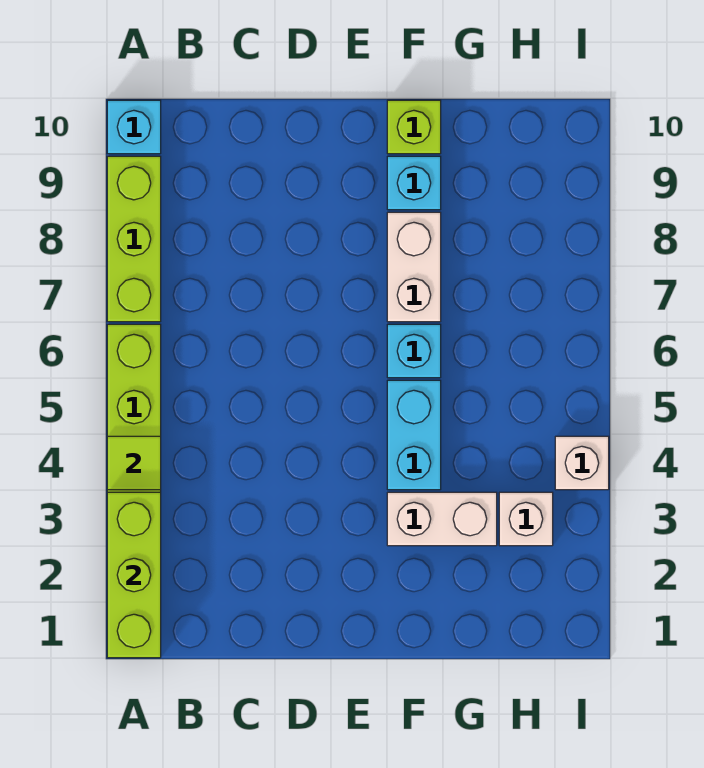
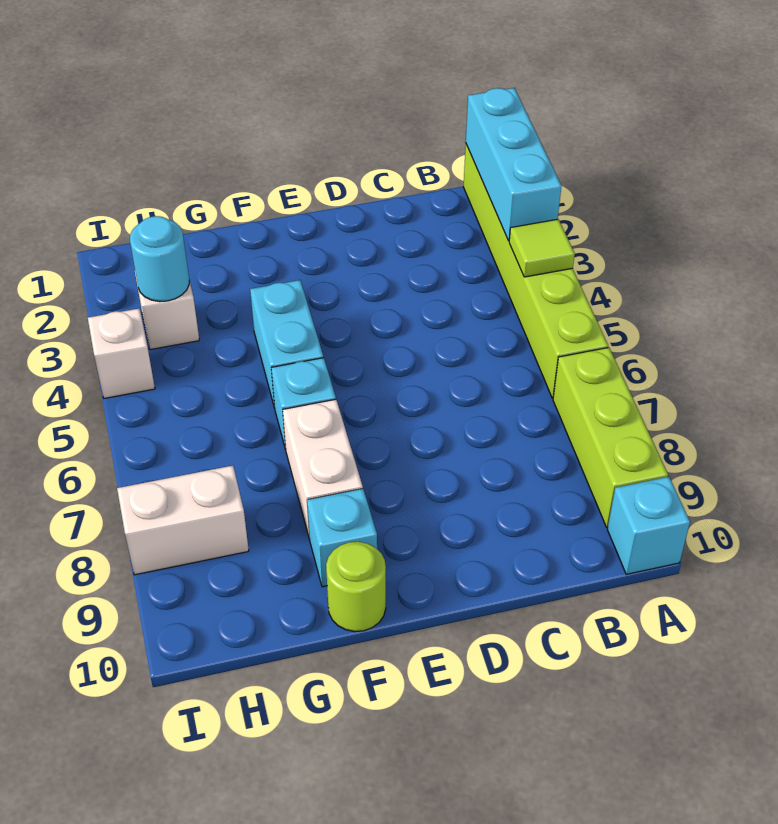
lime 1x3 brick [107,492,161,658] -> cyan 1x3 brick [466,88,561,241]
white 1x2 brick [387,492,497,546] -> white 1x2 brick moved to [117,466,249,575]
lime 1x1 brick [387,100,441,154] -> lime 1x1 round brick [326,542,386,632]
none -> cyan 1x1 round brick [130,216,189,302]

